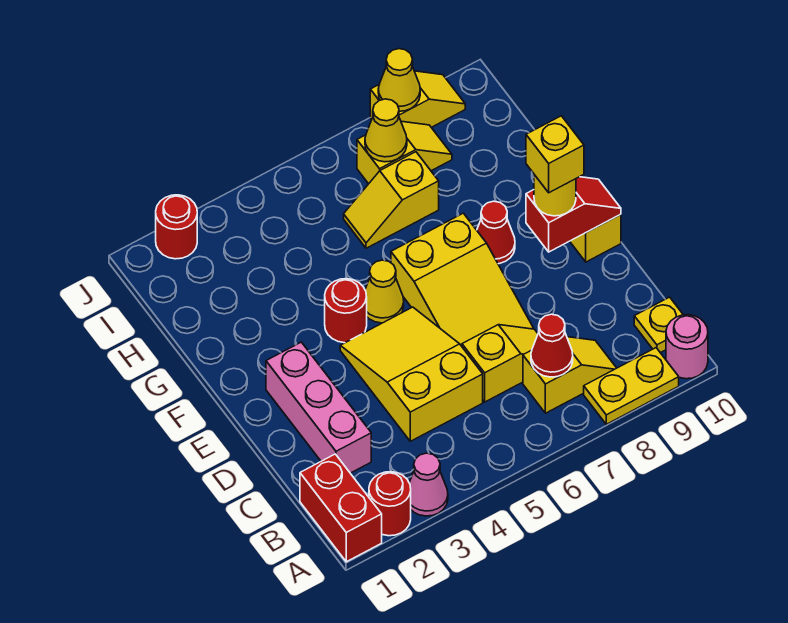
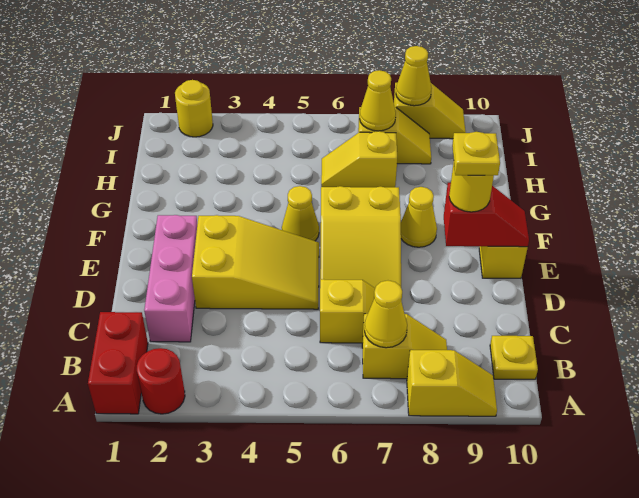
pink 1x1 cone [409,453,448,516] -> none
yellow 1x2 plate [584,348,679,424] -> yellow 1x2 slope [407,350,497,416]
pink 1x1 round brick [666,315,708,379] -> none
red 1x1 cone [531,314,573,377] -> yellow 1x1 cone [364,281,407,348]
yellow 2x3 slope [340,307,483,441] -> yellow 2x3 slope turned to [192,215,319,309]
yellow 1x1 brick [526,116,584,193] -> yellow 1x1 plate [452,132,500,175]
red 1x1 round brick [325,279,367,343] -> none
red 1x1 cone [477,201,515,264] -> yellow 1x1 cone [401,187,437,247]
red 1x1 round brick [156,195,197,259] -> yellow 1x1 round brick [175,80,213,137]

